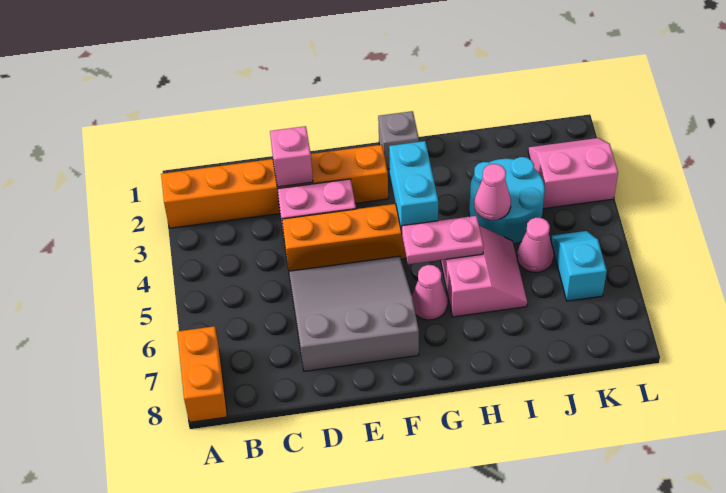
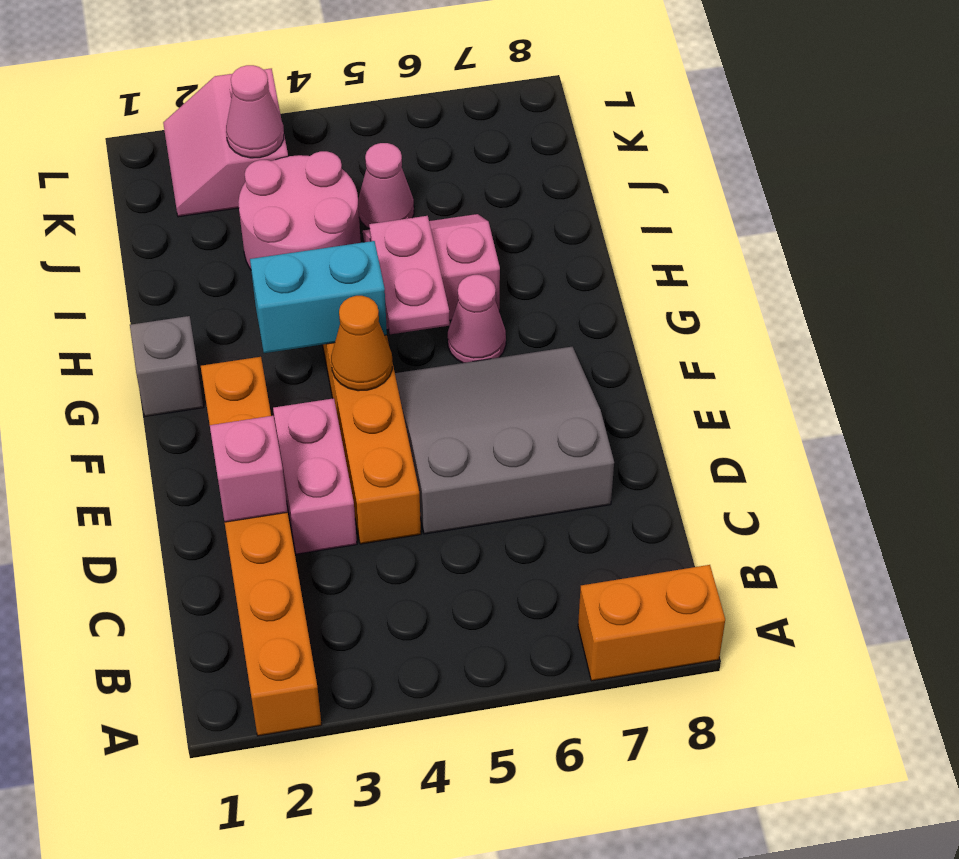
grey 3x3 slope [289,256,419,371] -> grey 3x3 slope turned to [395,347,614,534]
none -> orange 1x1 cone [331,296,392,391]
cyan 2x2 round brick [469,157,545,244] -> pink 2x2 round brick [238,151,361,269]
pink 1x1 cone [474,164,511,220] -> pink 1x1 cone moved to [226,65,284,158]
cyan 1x2 slope [551,231,607,301] -> none

